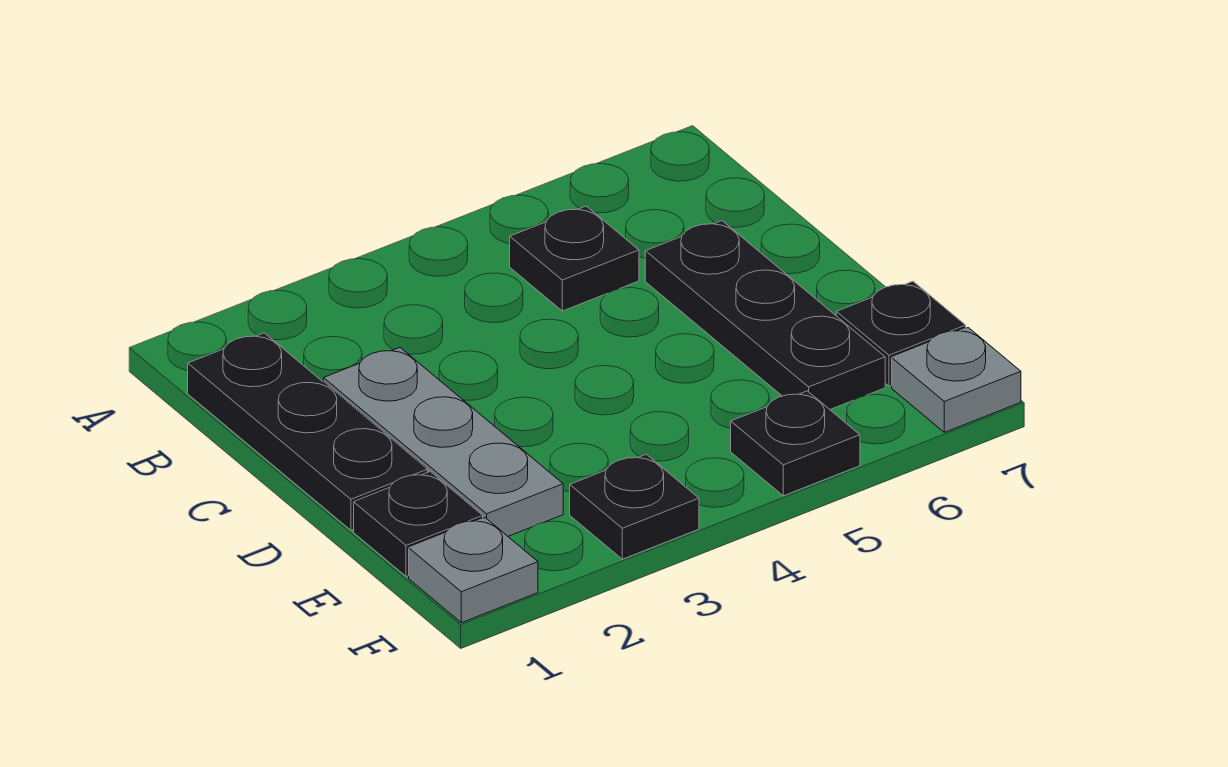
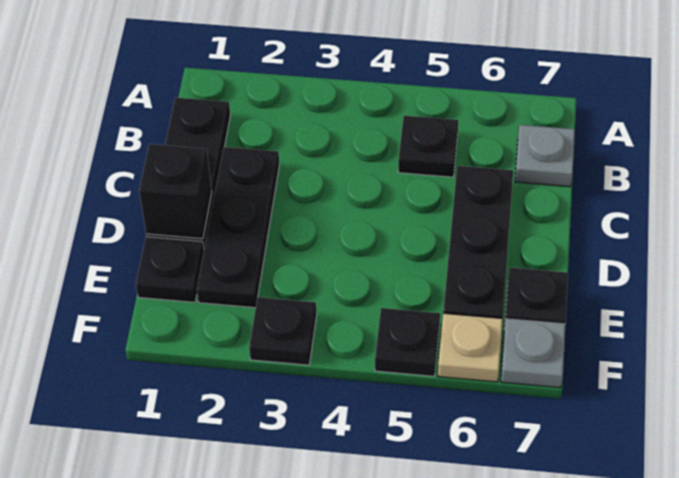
grey 1x3 plate [323,348,563,536] -> black 1x3 plate [197,147,279,308]
none -> black 1x1 brick [139,144,212,239]
grey 1x1 plate [409,518,538,623] -> grey 1x1 plate moved to [515,125,575,187]
none -> tan 1x1 plate [438,313,503,382]

